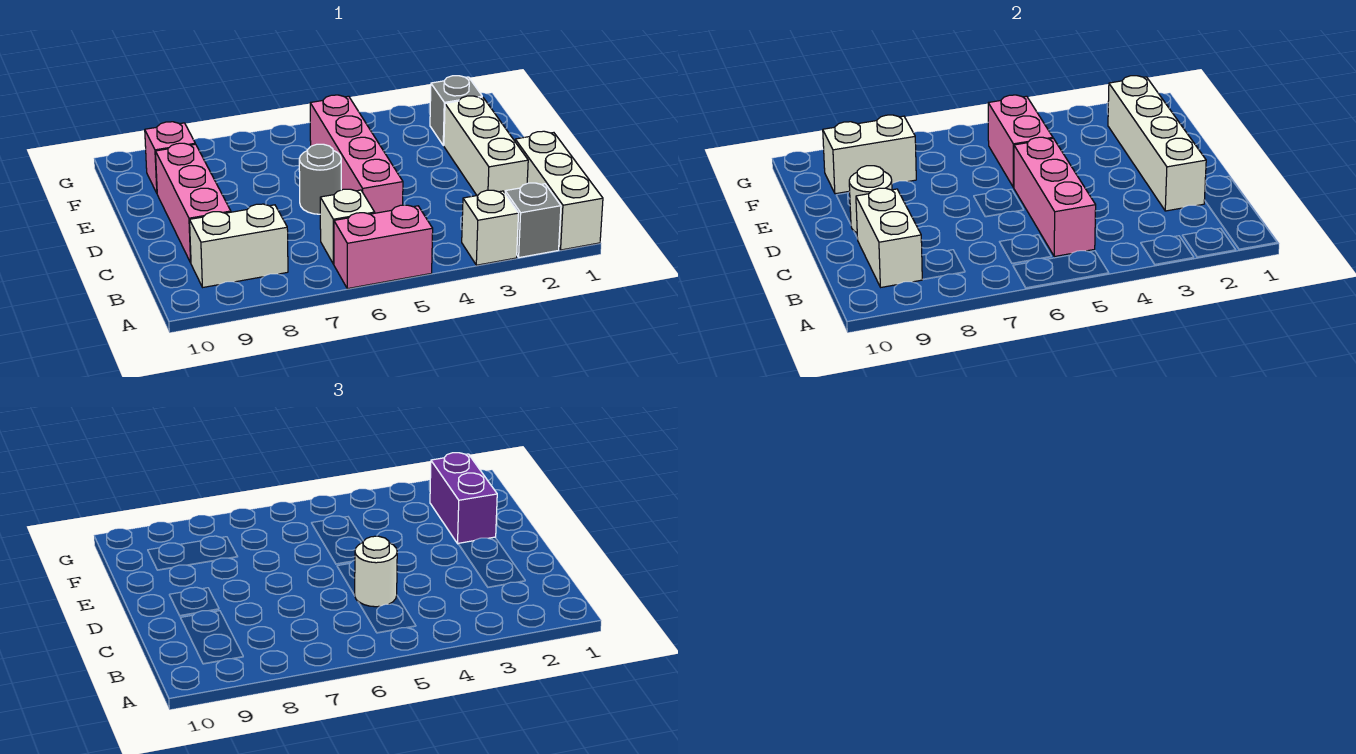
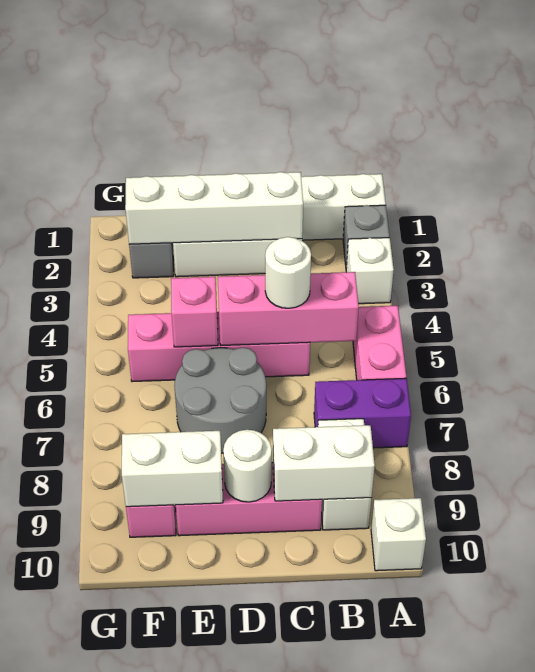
white 1x1 brick [320,189,375,264] -> white 1x1 brick moved to [371,498,426,571]
grey 1x1 round brick [299,144,341,214] -> grey 2x2 round brick [174,347,266,453]
purple 1x2 brick [430,453,497,544] -> purple 1x2 brick moved to [314,378,411,448]
pink 1x2 brick [988,95,1053,188] -> pink 1x1 brick [171,277,218,347]
white 1x2 brick [823,115,916,194] -> white 1x2 brick turned to [122,431,223,507]

